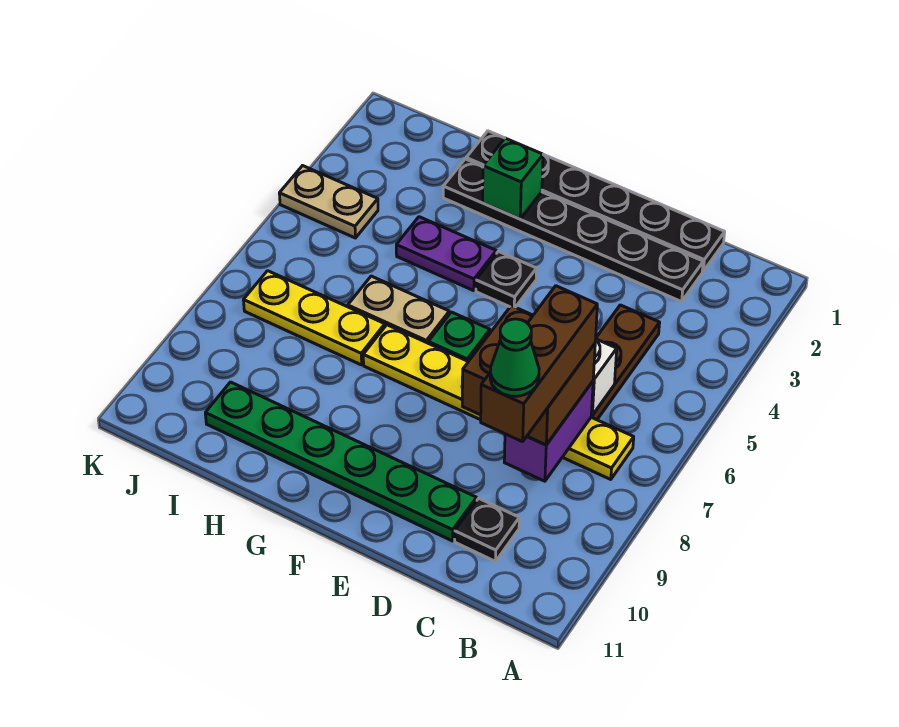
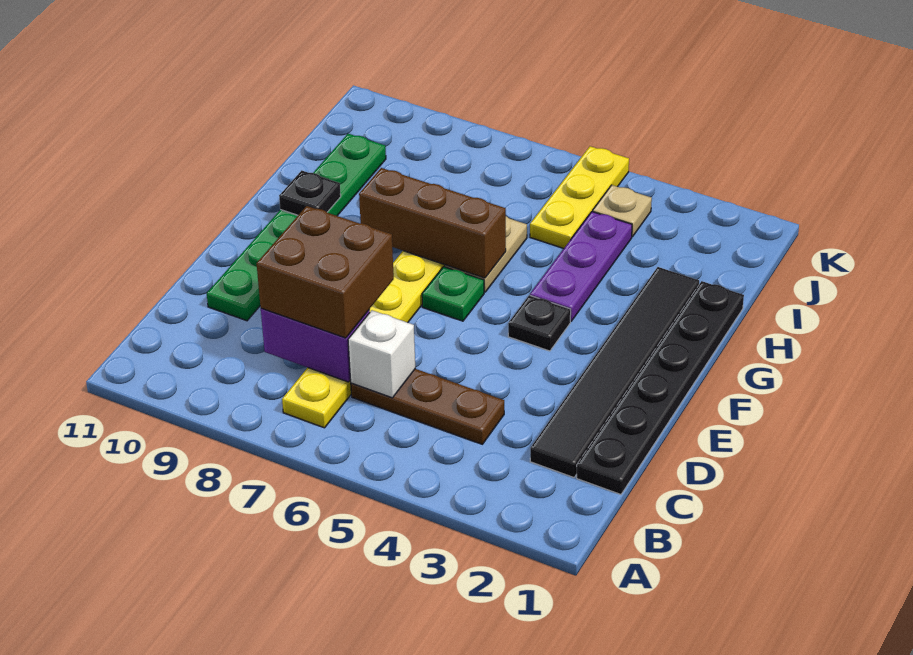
black 1x6 plate [443,159,703,302] -> black 1x6 tile [530,267,699,477]
brown 1x3 brick [481,286,597,442] -> brown 1x3 brick moved to [359,168,506,278]
green 1x1 cone [490,319,539,396] -> none
black 1x1 plate [455,499,519,561] -> black 1x1 plate moved to [279,170,341,215]
green 1x1 brick [483,138,543,219] -> none
purple 1x2 plate [396,217,496,291] -> purple 1x3 plate [530,212,632,321]
yellow 1x3 plate [244,271,385,365] -> yellow 1x3 plate moved to [530,146,629,248]
tan 1x2 plate [279,166,378,238] -> tan 1x1 plate [593,185,652,237]

